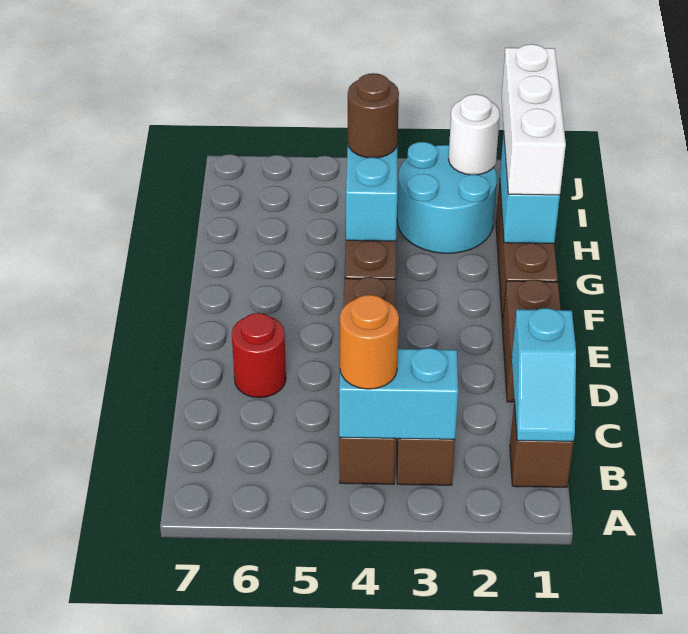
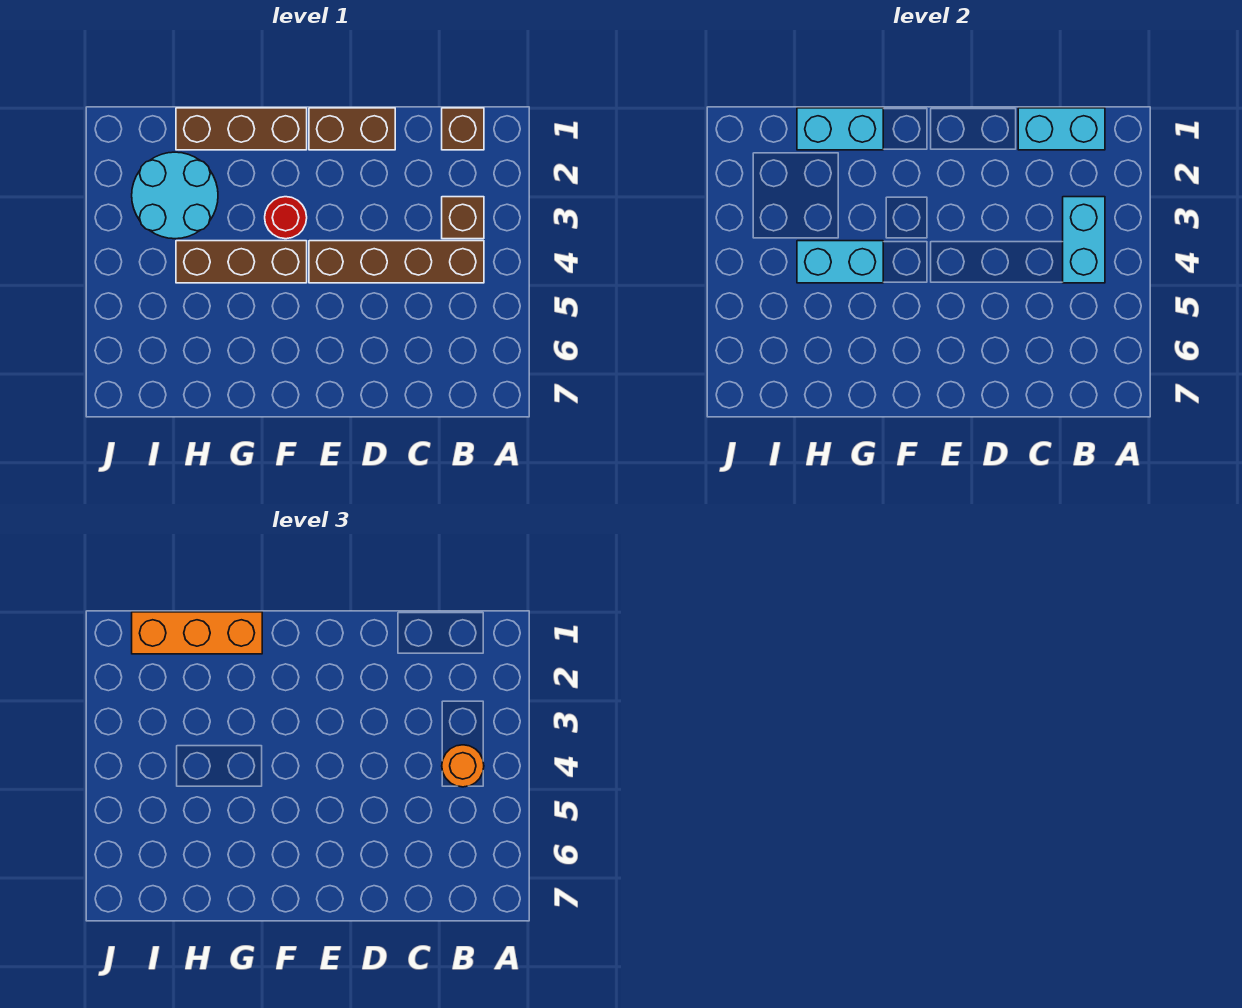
cyan 1x2 slope [512,308,576,441] -> cyan 1x2 brick [1018,108,1105,150]
red 1x1 round brick [232,313,286,398] -> red 1x1 round brick moved to [265,197,307,239]
white 1x3 brick [501,44,566,195] -> orange 1x3 brick [132,612,262,654]
brown 1x1 round brick [348,73,399,158] -> none
white 1x1 round brick [449,94,500,175] -> none

